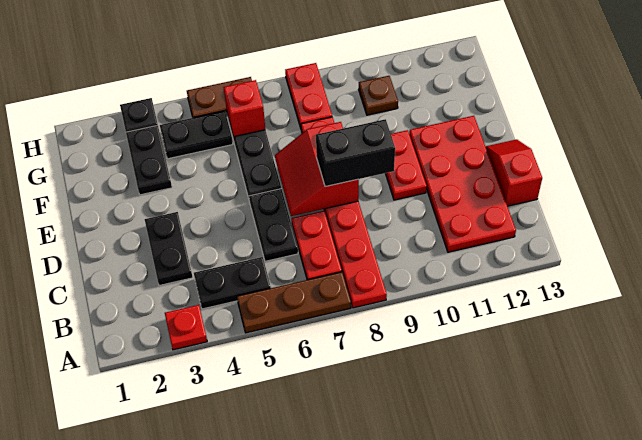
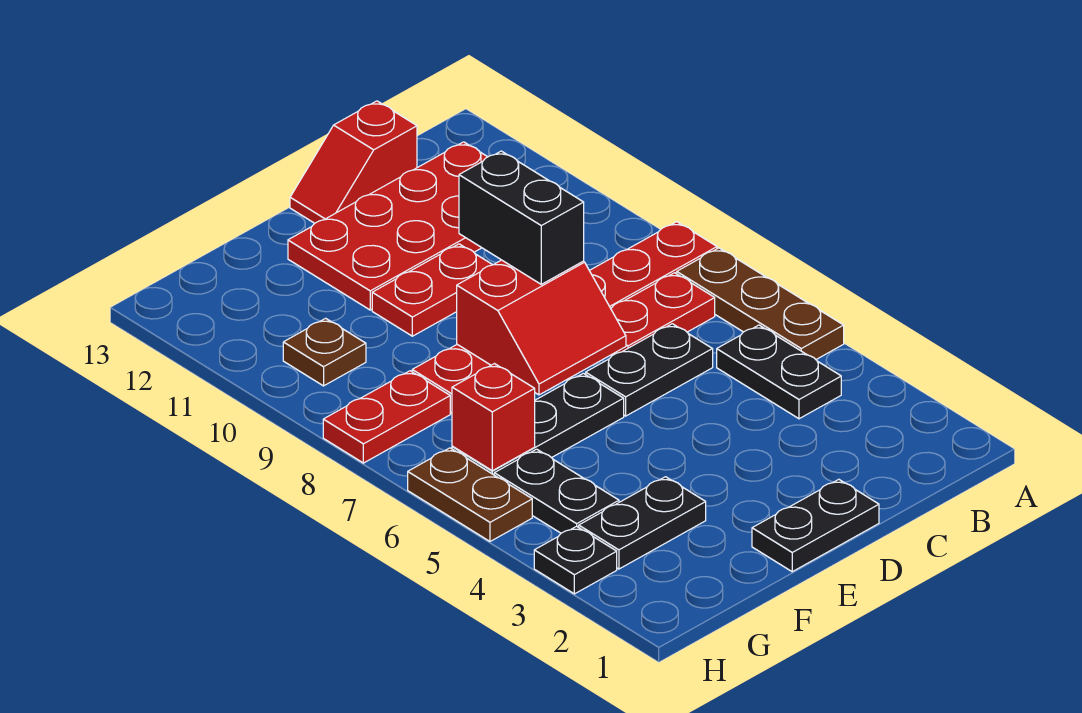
red 1x1 plate [165,305,207,350] -> none
black 1x2 plate [145,212,193,285] -> black 1x2 plate moved to [752,479,879,572]

